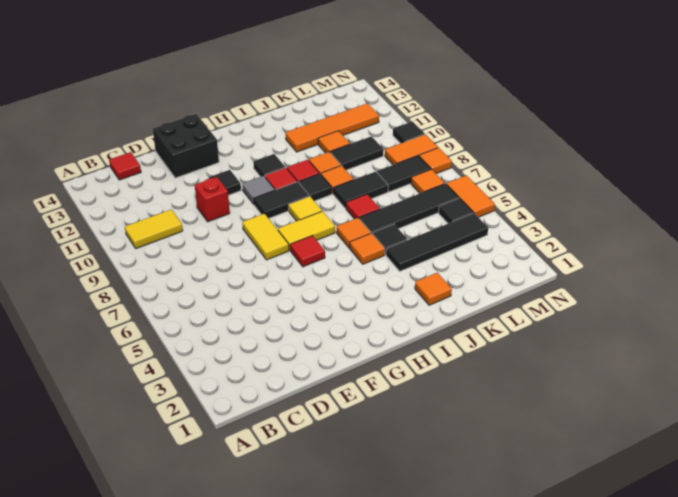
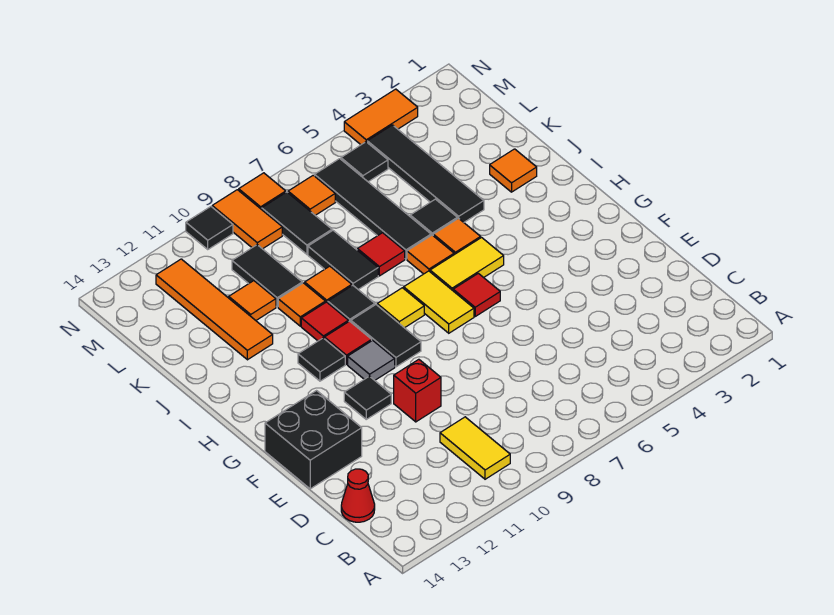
red 1x1 tile [109,152,141,180] -> red 1x1 cone [341,469,375,522]
yellow 1x2 tile [242,214,289,260] -> yellow 1x2 tile moved to [430,238,504,290]
orange 1x2 tile [446,175,495,217] -> orange 1x2 tile moved to [344,89,418,145]

